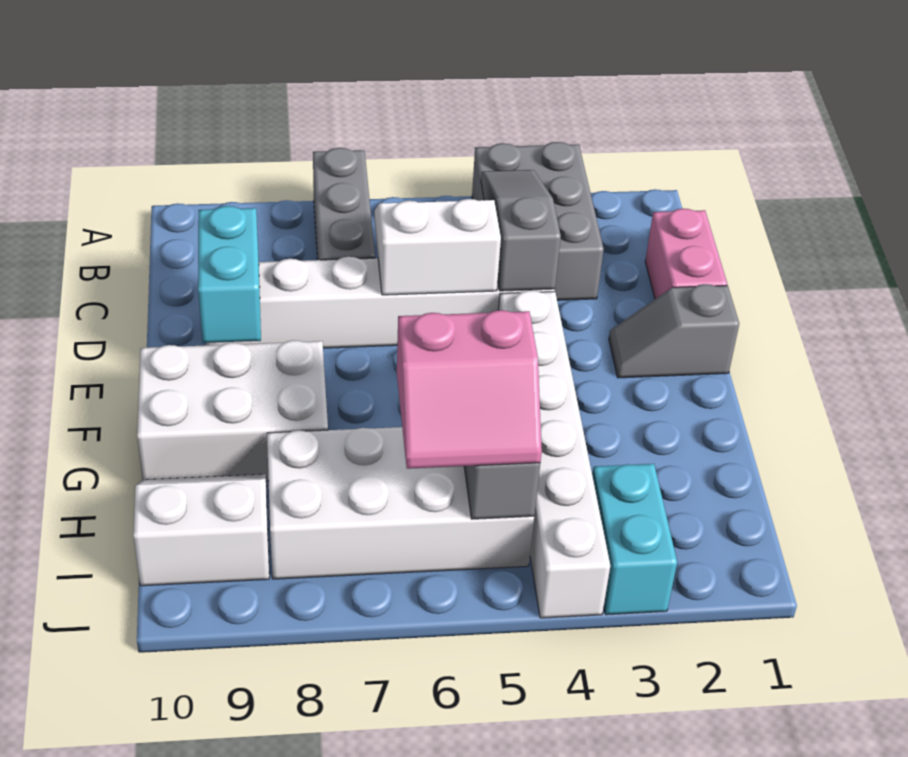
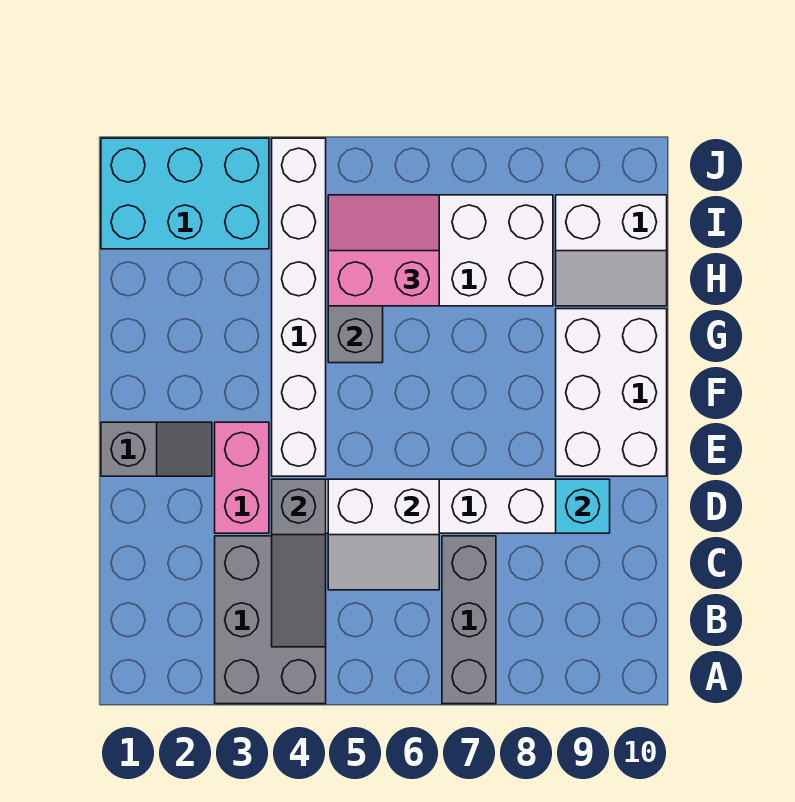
pink 1x2 brick [645,208,727,299] -> pink 1x2 brick moved to [215,422,269,533]
cyan 1x2 brick [198,206,261,343] -> cyan 1x1 brick [556,479,610,533]
white 2x3 brick [137,340,328,481] -> white 2x3 brick turned to [556,309,667,476]
cyan 1x2 brick [592,464,677,615] -> cyan 2x3 brick [101,138,269,249]

